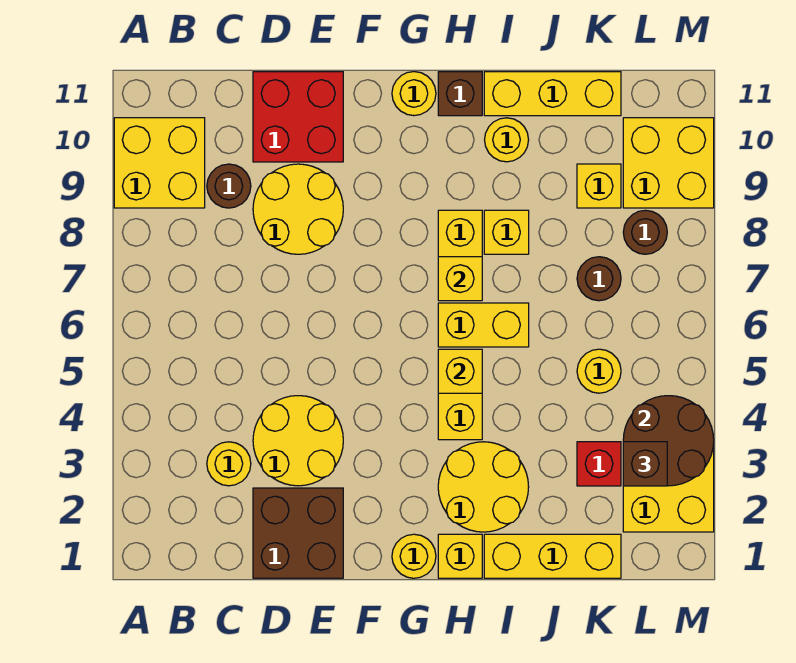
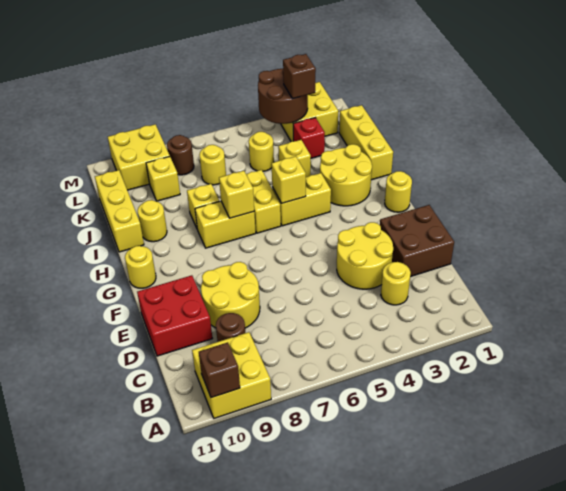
yellow 1x1 brick [438,534,482,578] -> yellow 1x1 brick moved to [278,140,311,177]
brown 1x1 brick [438,72,482,116] -> brown 1x1 brick moved to [199,342,240,398]
brown 1x1 round brick [577,257,621,301] -> yellow 1x1 round brick [199,145,226,185]

